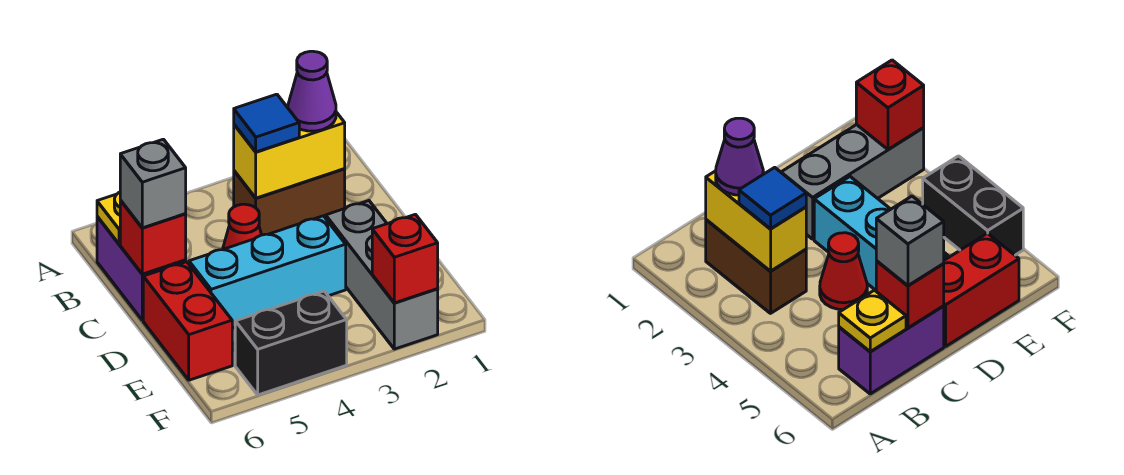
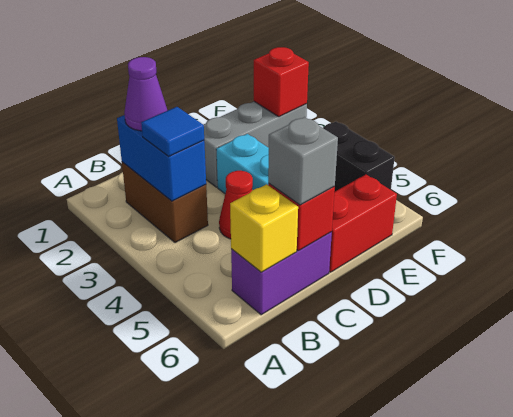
yellow 1x2 brick [234,106,345,198] -> blue 1x2 brick [117,115,206,201]
yellow 1x1 plate [97,192,120,244] -> yellow 1x1 brick [230,184,298,272]

